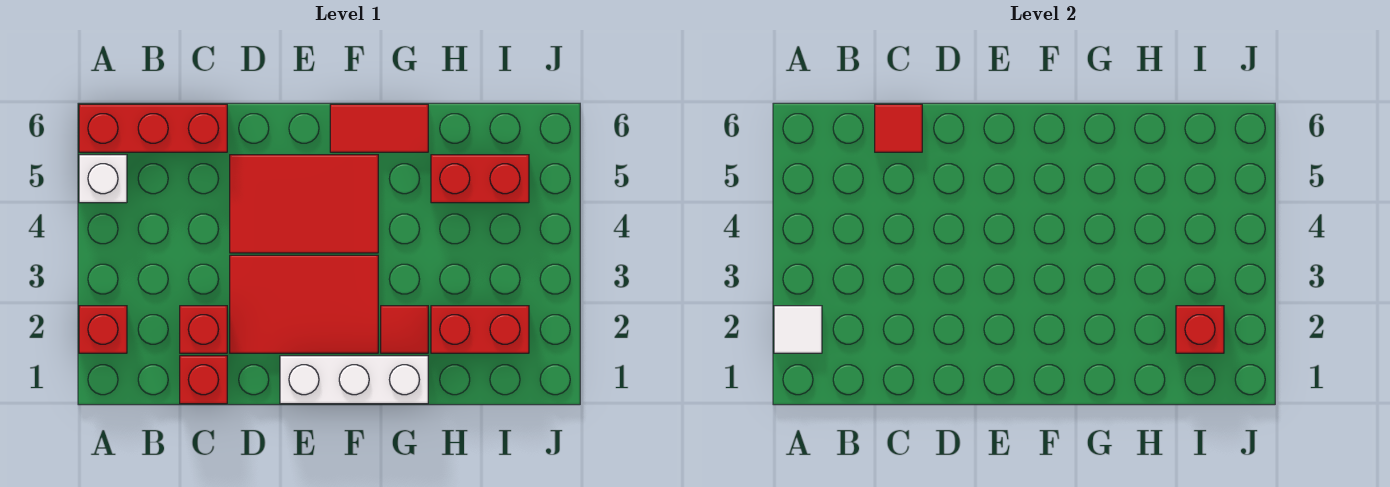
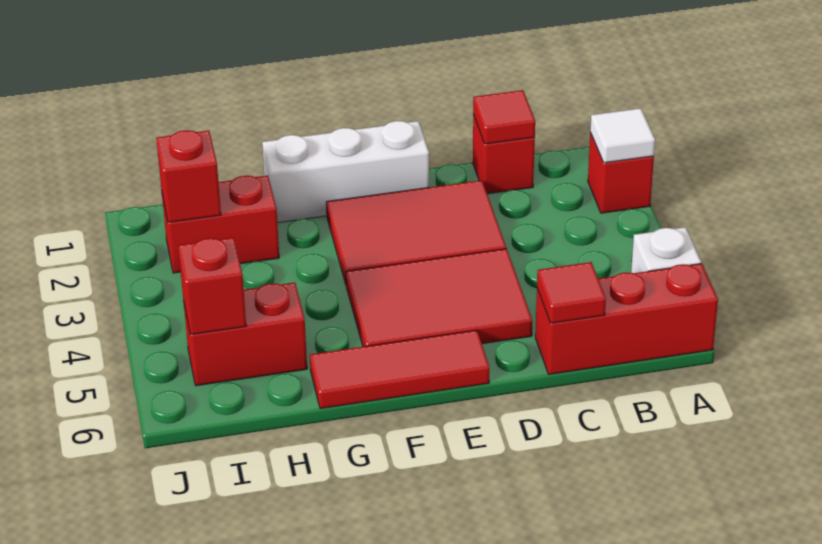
red 1x1 brick [180,306,227,353] -> red 1x1 brick moved to [178,238,246,335]
red 1x2 tile [330,104,428,152] -> red 1x3 tile [310,330,489,409]
red 1x1 tile [381,306,428,353] -> red 1x1 tile moved to [473,90,535,144]

